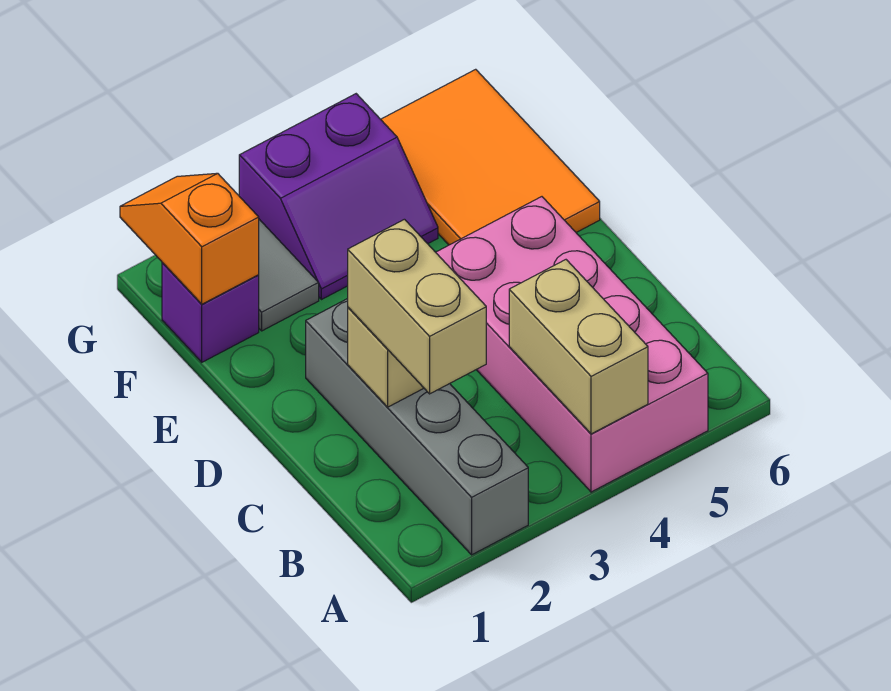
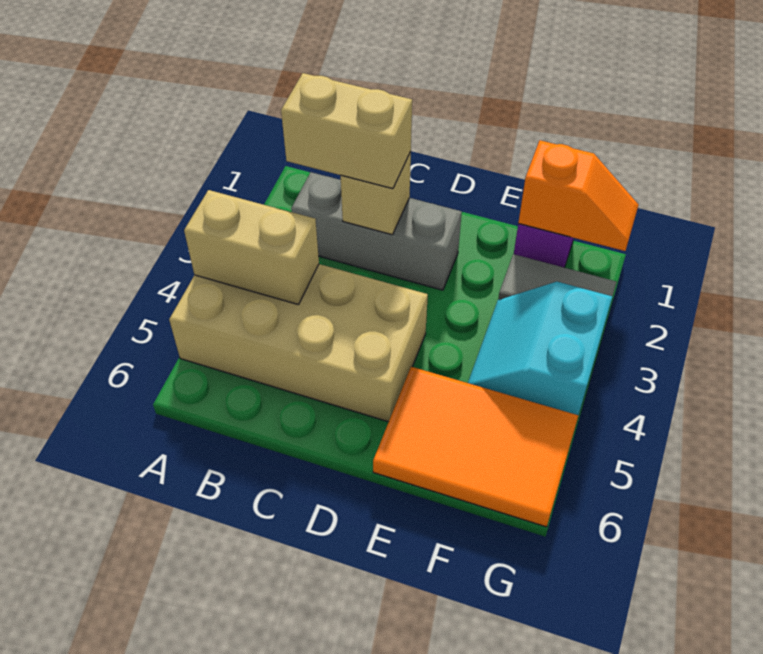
grey 1x4 brick [306,299,528,555] -> grey 1x3 brick [291,172,462,290]
pink 2x4 brick [436,197,708,492] -> tan 2x4 brick [169,264,428,422]
purple 2x2 slope [239,94,438,300] -> cyan 2x2 slope [468,282,612,415]

